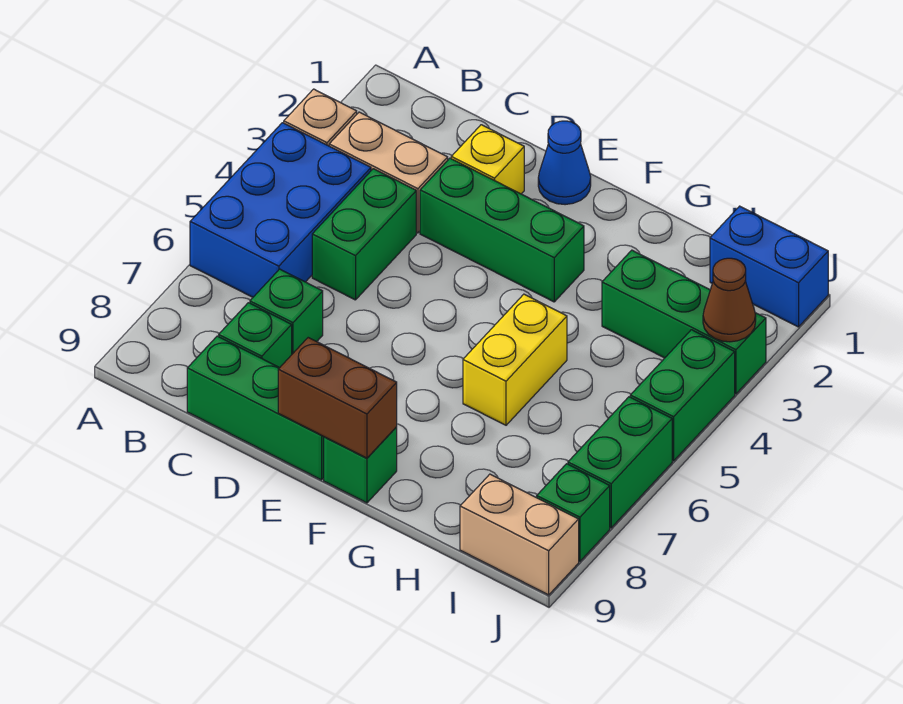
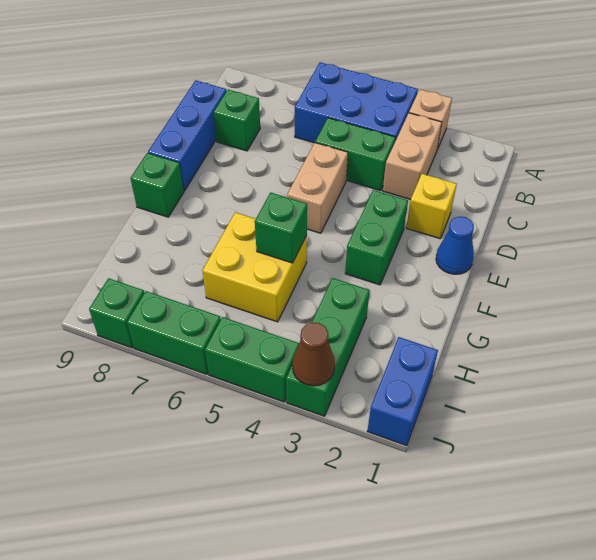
green 1x1 brick [250,269,323,354] -> green 1x1 brick moved to [255,193,307,263]
green 1x3 brick [187,336,324,480] -> blue 1x3 brick [148,80,226,191]
green 1x3 brick [420,158,584,302] -> green 1x2 brick [345,190,408,285]
brown 1x2 brick [278,338,397,458] -> none
yellow 1x2 brick [463,294,567,425] -> yellow 2x2 brick [202,212,307,322]
tan 1x2 brick [460,474,579,595] -> tan 1x2 brick moved to [287,143,348,233]

